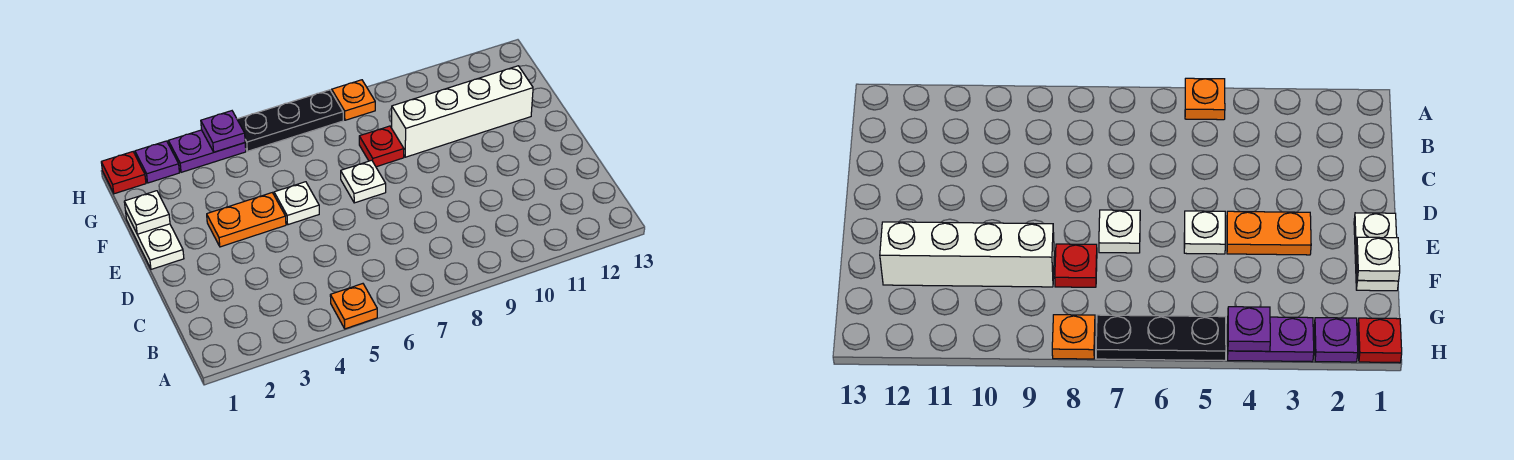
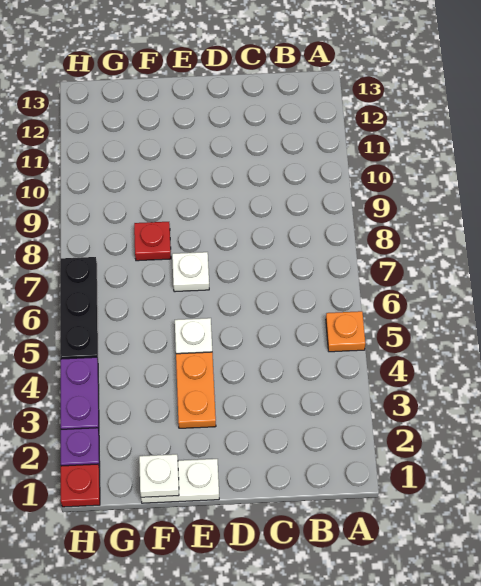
white 1x4 brick [392,66,533,157] -> none
purple 1x1 plate [201,111,245,152] -> none
orange 1x1 plate [332,80,375,120] -> none

